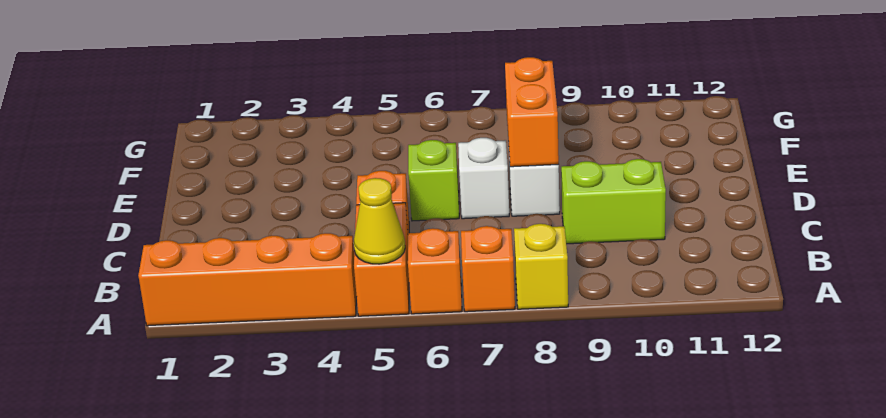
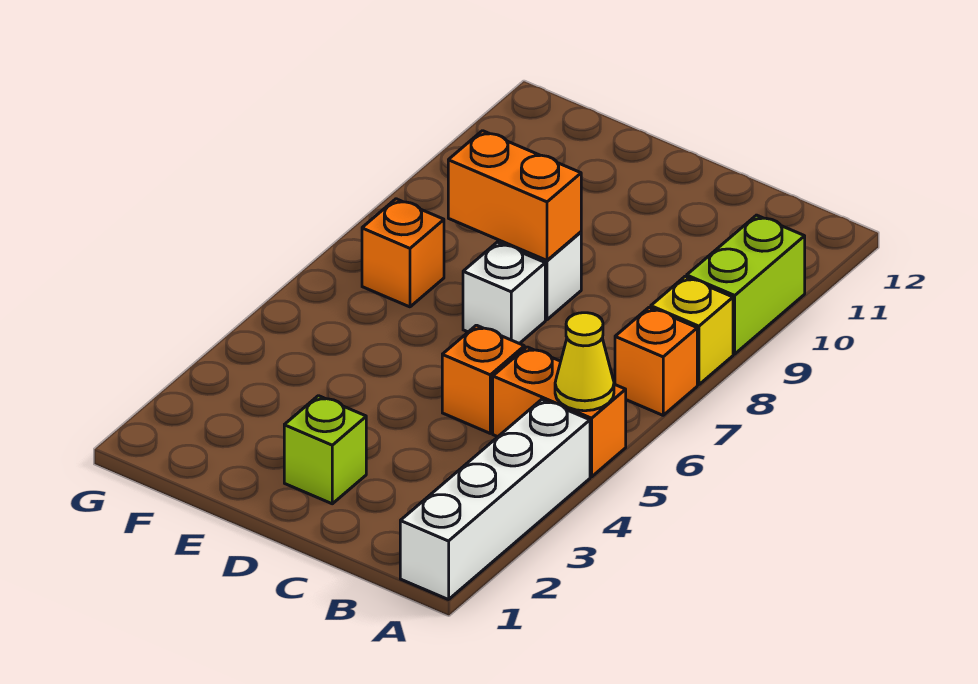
orange 1x4 brick [138,233,357,326] -> white 1x4 brick [400,399,590,600]
orange 1x1 brick [408,228,462,314] -> orange 1x1 brick moved to [362,199,444,307]
lime 1x2 brick [561,159,666,244] -> lime 1x2 brick moved to [687,215,805,354]
lime 1x1 brick [408,140,459,221] -> lime 1x1 brick moved to [284,396,366,504]

